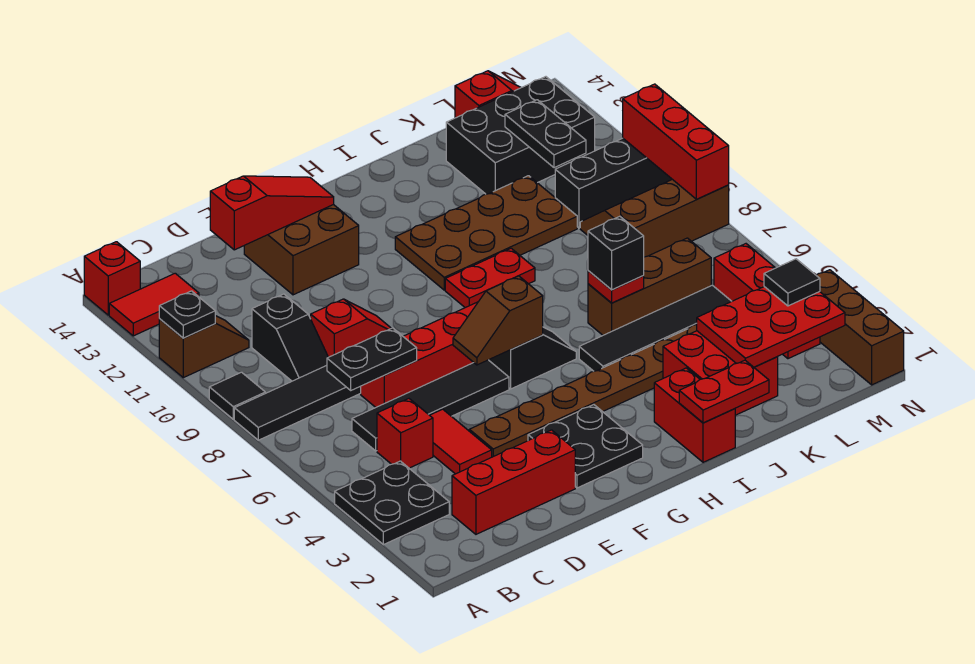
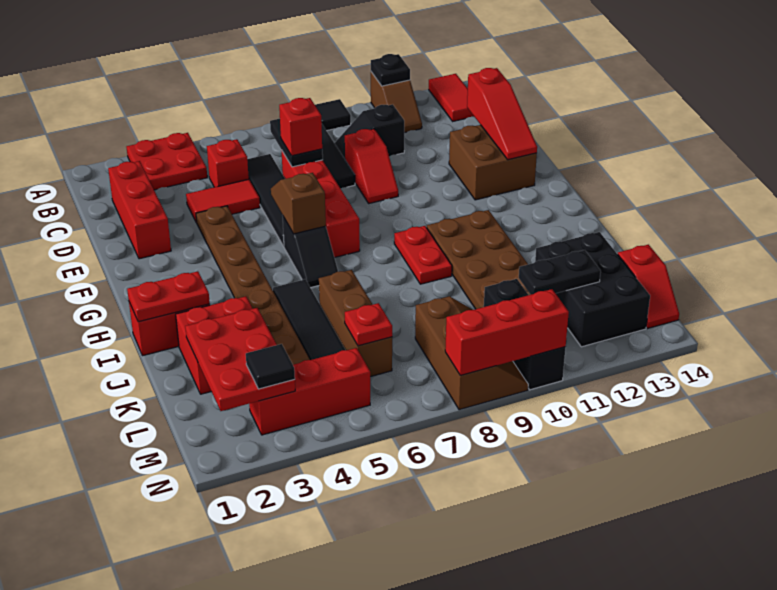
black 2x2 plate [335,461,449,545] -> red 2x2 plate [126,133,207,190]
red 1x1 brick [84,242,140,315] -> red 1x1 brick moved to [279,98,322,156]
black 2x2 plate [528,405,643,488] -> none
red 1x2 plate [679,360,769,423] -> red 1x2 plate turned to [127,271,210,322]
red 1x1 plate [588,271,644,303] -> red 1x1 plate moved to [345,303,392,346]
black 1x1 brick [588,216,644,290] -> none
brown 1x3 brick [816,270,904,385] -> none

